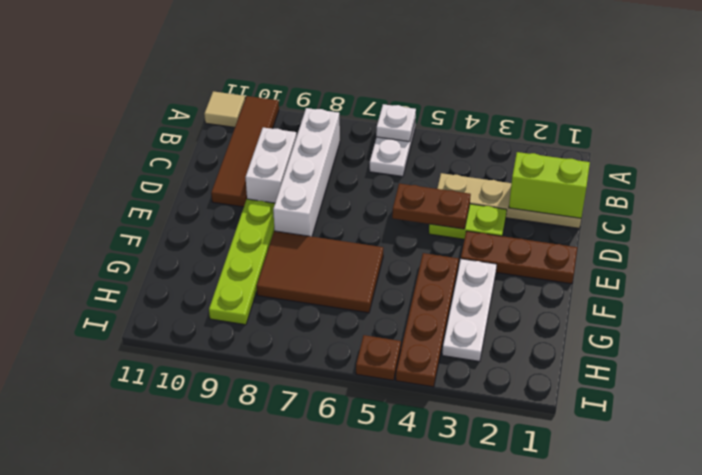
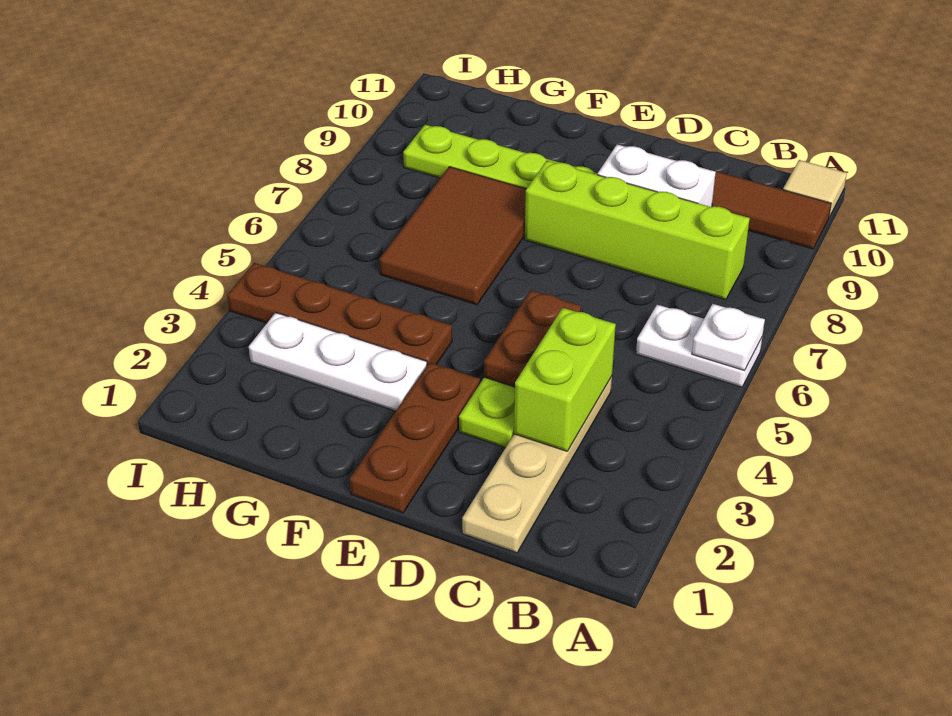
white 1x4 brick [273,108,340,237] -> lime 1x4 brick [525,161,750,300]
lime 1x2 brick [509,152,590,218] -> lime 1x2 brick moved to [514,308,616,451]
brown 1x1 plate [356,335,401,380] -> none

